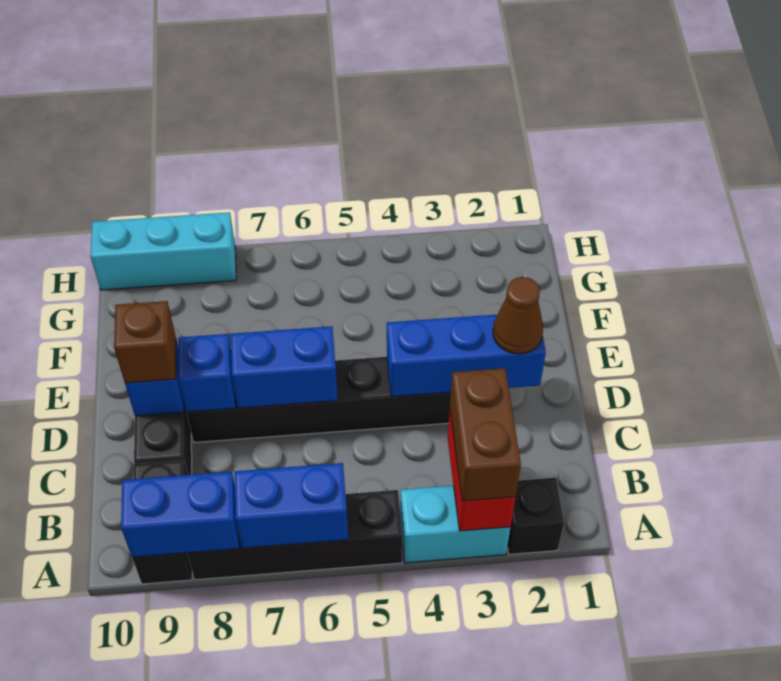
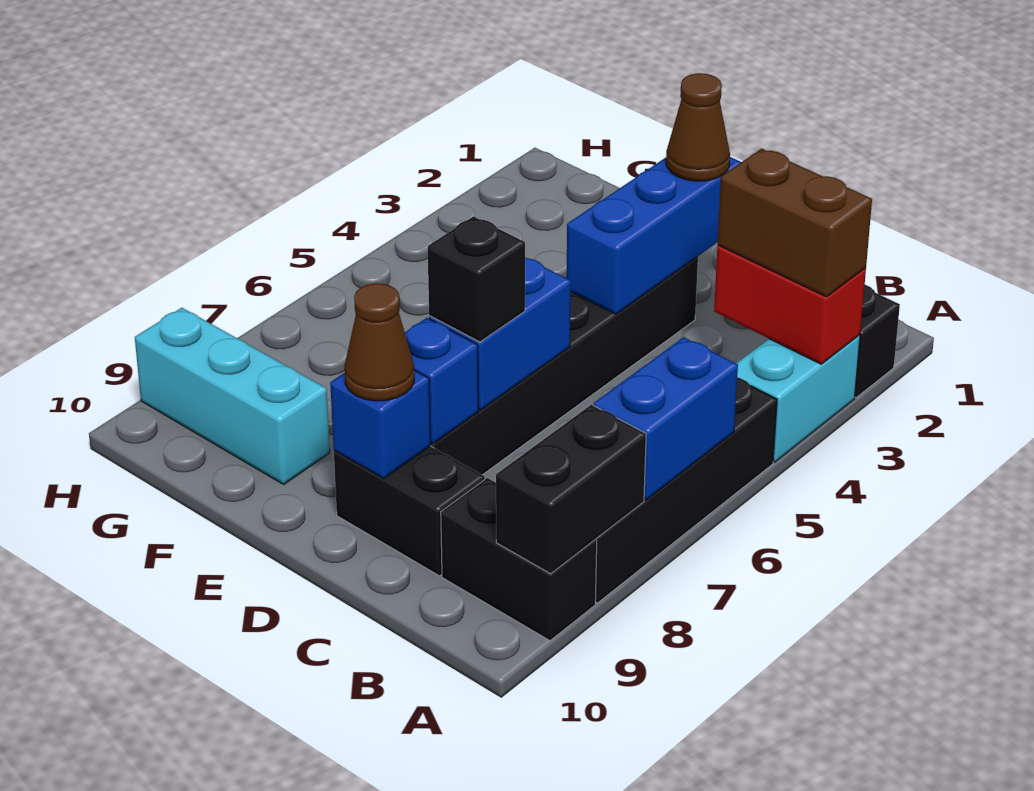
blue 1x2 brick [121,472,239,557] -> black 1x2 brick [496,405,646,574]
none -> black 1x1 brick [428,216,525,342]
brown 1x1 brick [114,301,176,383] -> brown 1x1 cone [345,283,414,401]
cyan 1x3 brick [91,212,236,290] -> cyan 1x3 brick turned to [135,308,330,484]

